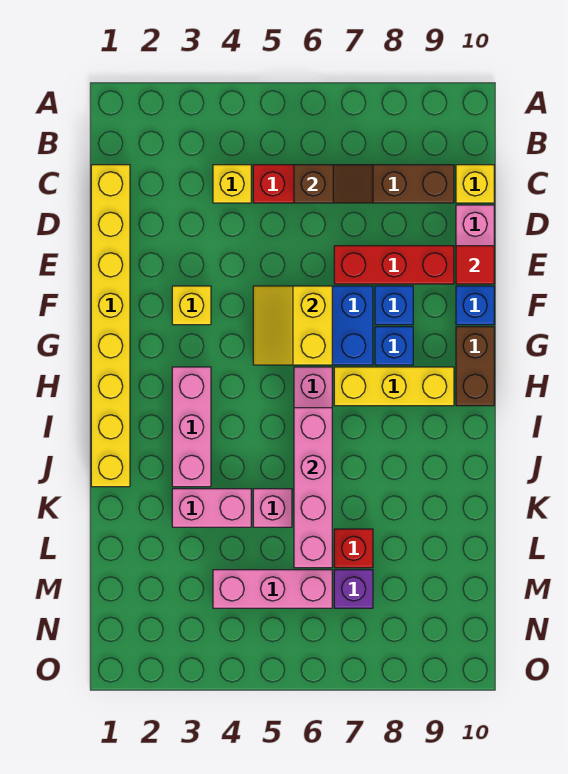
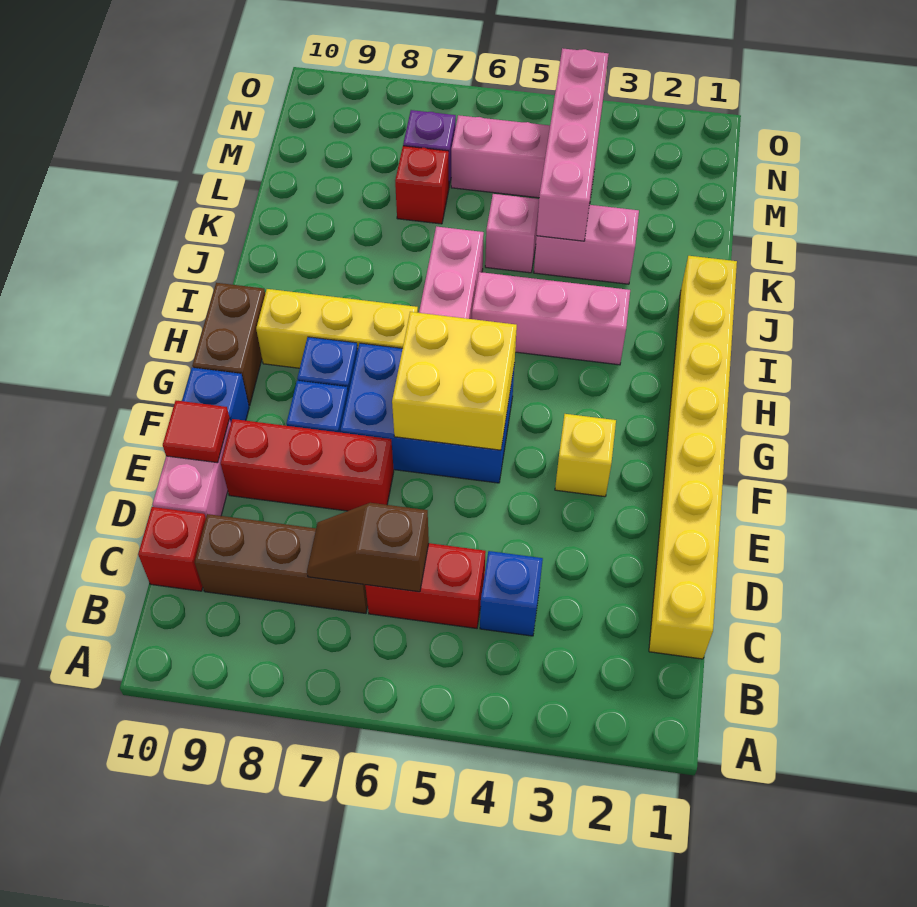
yellow 1x1 brick [213,165,251,203] -> blue 1x1 brick [480,551,543,636]
yellow 1x1 brick [456,165,494,203] -> red 1x1 brick [138,507,206,591]
yellow 2x2 slope [253,286,332,365] -> yellow 2x2 brick [392,312,517,450]
pink 1x3 brick [172,367,211,487] -> pink 1x3 brick turned to [472,272,630,365]
pink 1x4 brick [294,408,332,568] -> pink 1x4 brick moved to [537,48,608,241]

